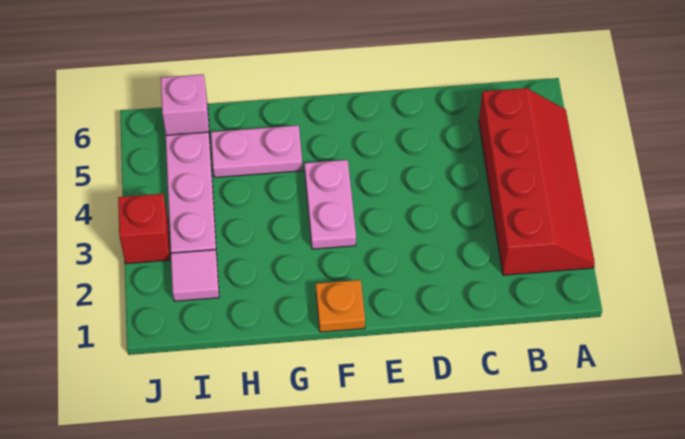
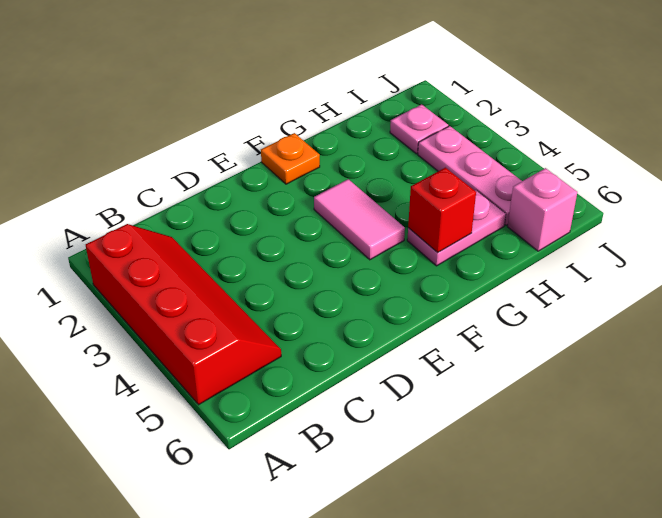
red 2x4 slope [479,88,595,275] -> red 2x4 slope turned to [86,224,281,405]
pink 1x2 plate [305,160,356,249] -> pink 1x2 tile [314,179,405,260]
pink 1x1 tile [171,250,219,301] -> pink 1x1 plate [390,104,448,154]
red 1x1 brick [118,194,170,264] -> red 1x1 brick moved to [408,168,476,253]

